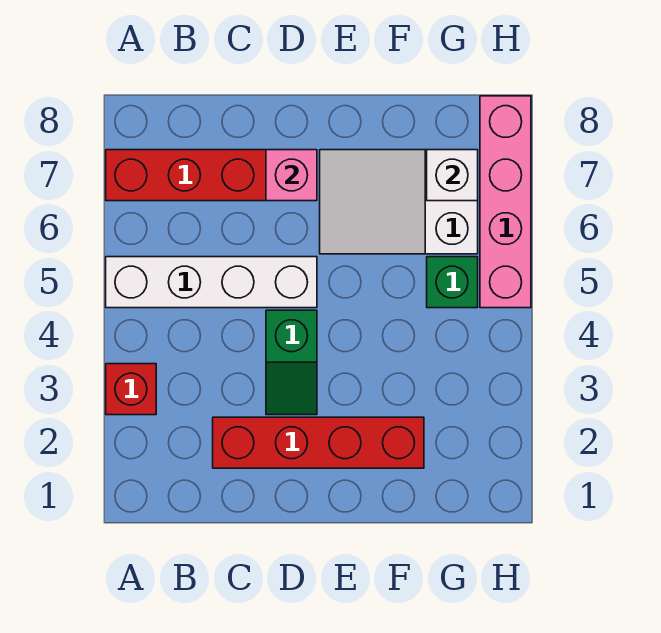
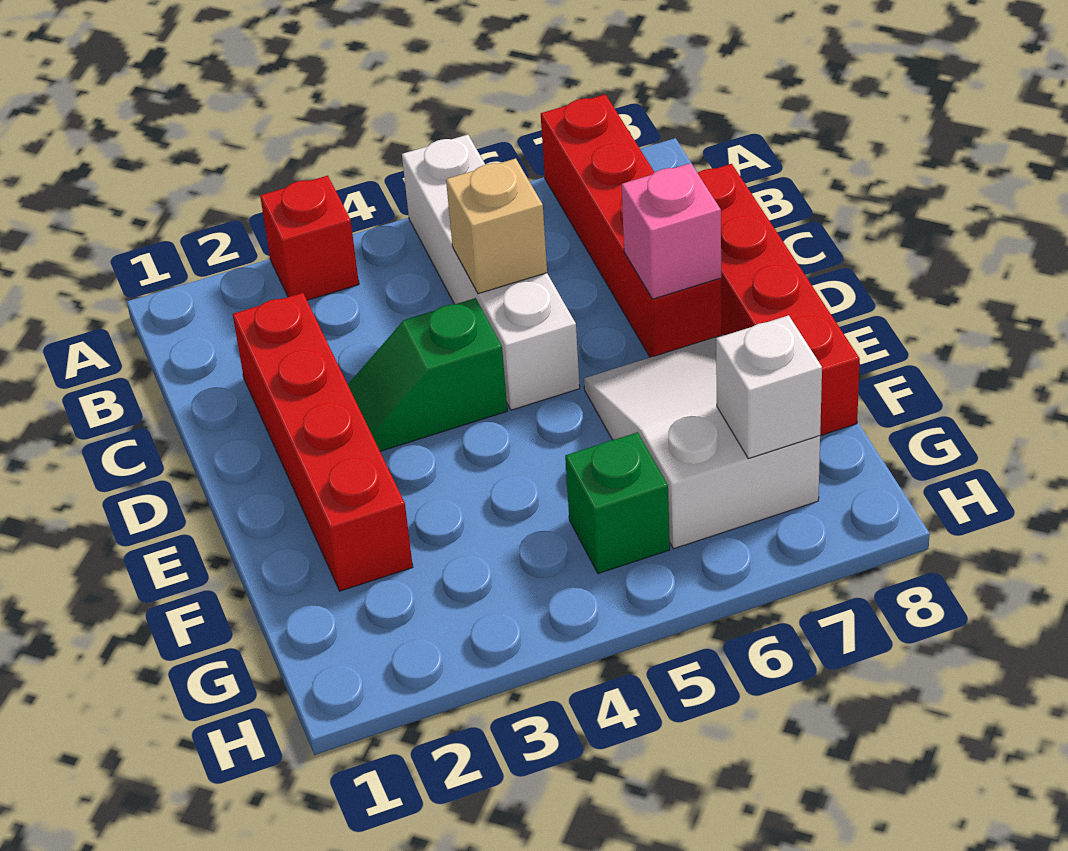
none -> tan 1x1 brick [446,158,547,294]
none -> red 1x4 brick [698,164,860,436]
pink 1x4 brick [480,96,531,308] -> none

